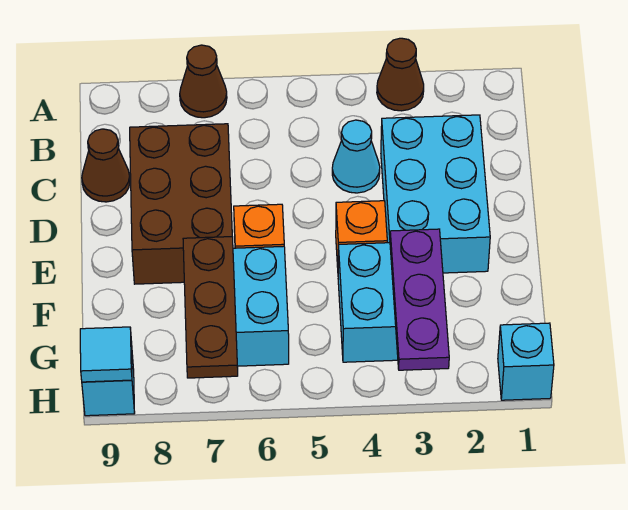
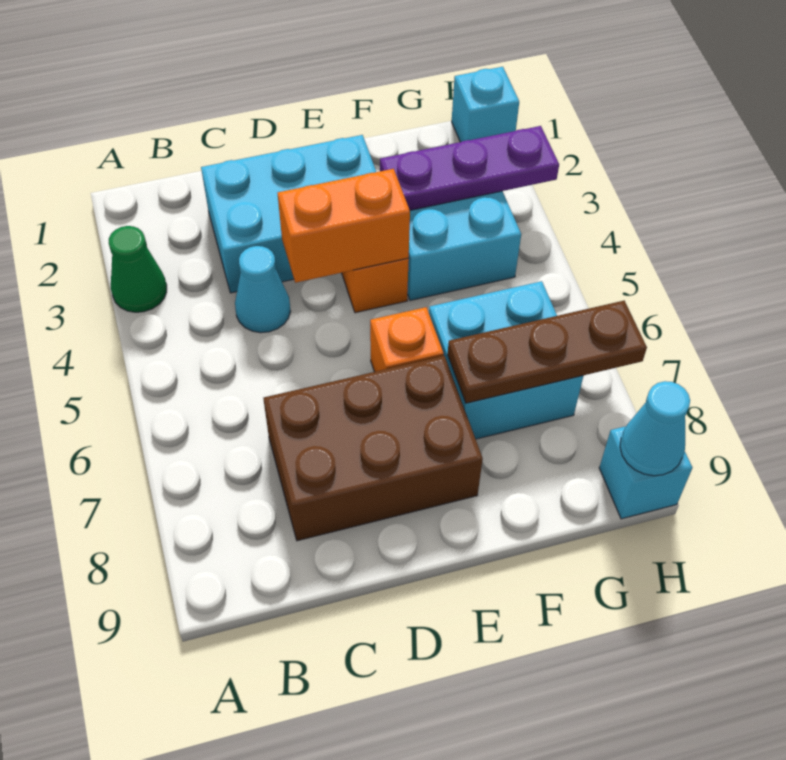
brown 1x1 cone [377,38,424,111] -> green 1x1 cone [109,226,167,312]
brown 1x1 cone [180,45,227,118] -> none
brown 1x1 cone [82,129,130,202] -> none
none -> orange 1x2 brick [278,169,410,283]
cyan 1x1 tile [80,327,132,382] -> cyan 1x1 cone [620,381,690,476]

